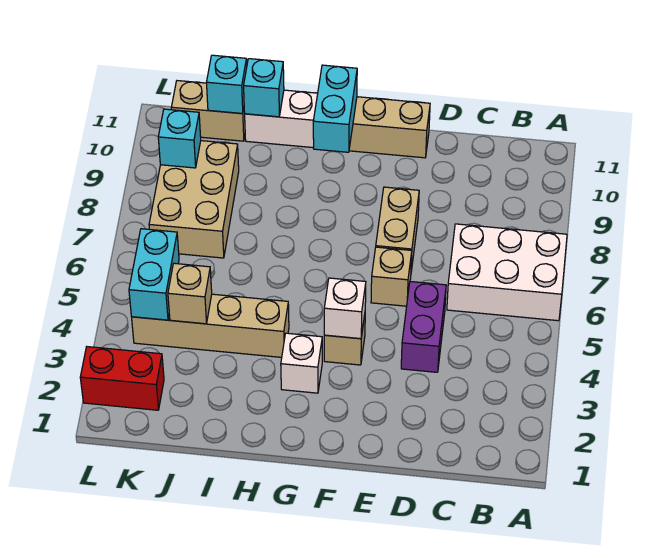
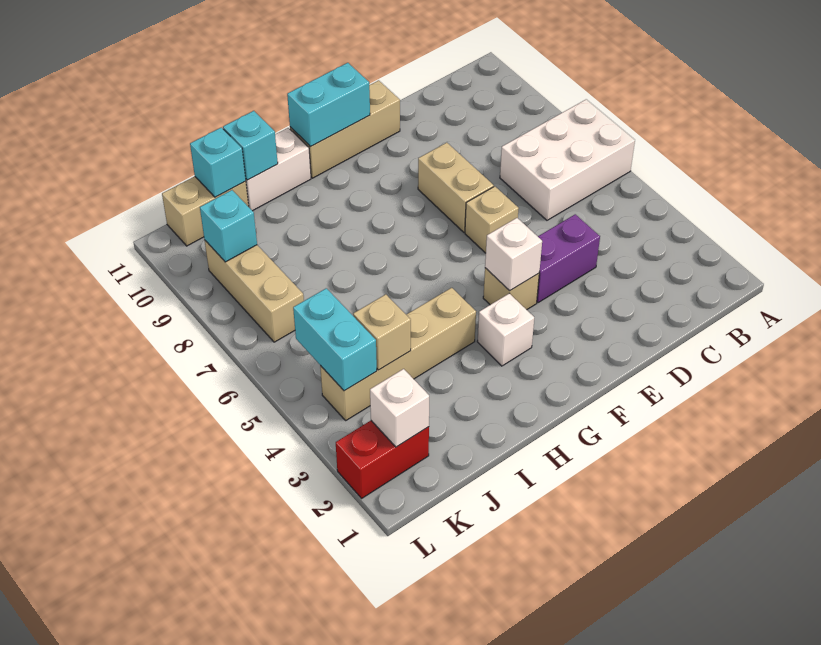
purple 1x2 brick [401,282,446,372] -> purple 1x2 brick turned to [537,214,600,303]
cyan 1x2 brick [313,65,357,152] -> cyan 1x2 brick turned to [287,63,370,147]
tan 2x3 brick [149,141,239,258] -> tan 1x3 brick [205,241,304,342]
none -> white 1x1 brick [370,369,429,447]

